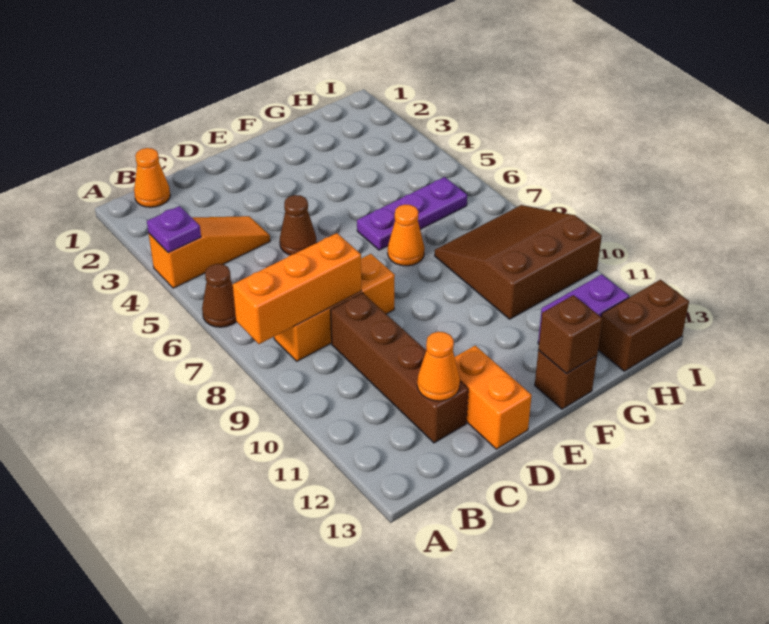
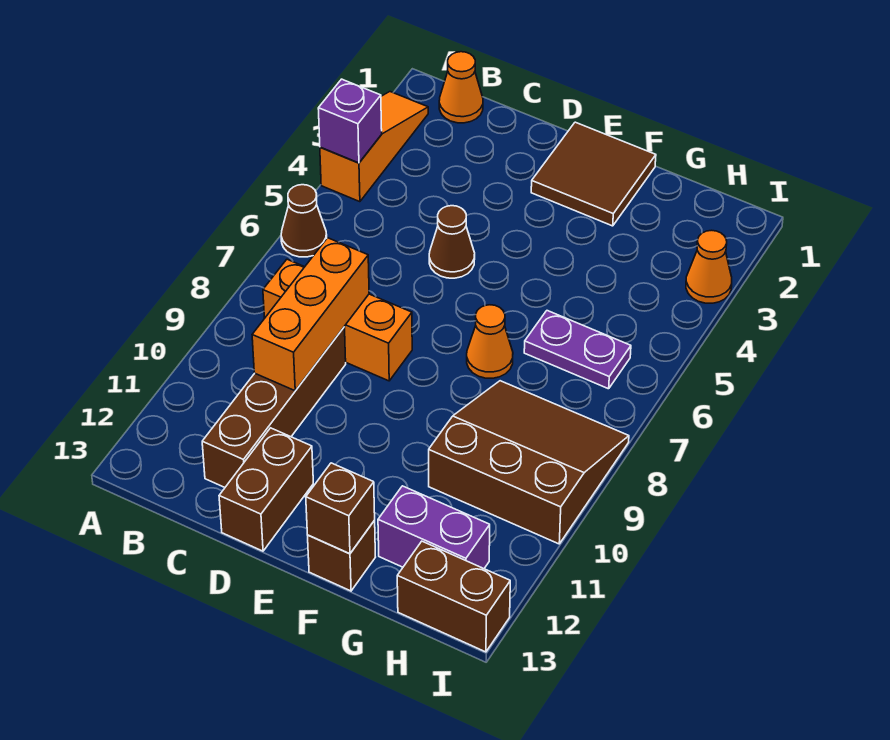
orange 1x3 slope [149,216,270,288] -> orange 1x3 slope turned to [320,92,428,202]
purple 1x1 plate [147,206,201,253] -> purple 1x1 brick [318,79,382,163]
orange 1x3 brick [233,233,361,344] -> orange 1x3 brick turned to [252,238,369,391]
orange 1x1 cone [417,332,460,401] -> orange 1x1 cone moved to [686,230,732,303]
orange 1x2 brick [455,346,532,449] -> brown 1x2 brick [219,428,313,551]
none -> brown 2x2 tile [531,122,656,226]
purple 1x3 plate [357,177,467,250] -> purple 1x2 plate [524,311,631,389]

